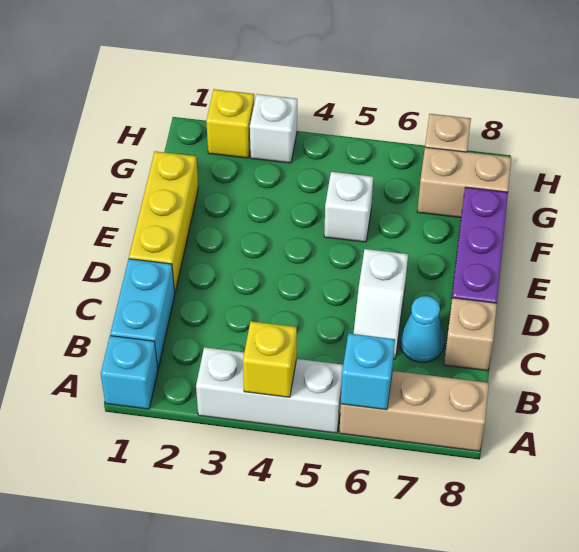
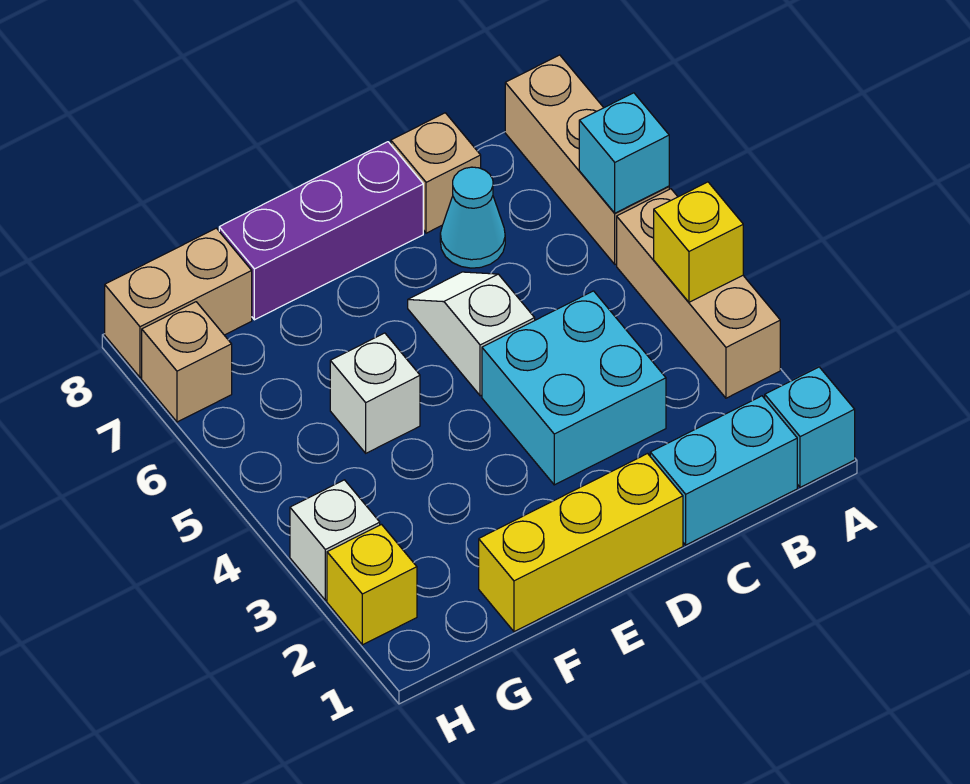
white 1x3 brick [196,347,343,433] -> tan 1x3 brick [617,189,780,398]
none -> cyan 2x2 brick [482,291,666,485]
white 1x2 slope [353,249,408,359] -> white 1x2 slope turned to [408,272,535,396]
tan 1x2 brick [417,147,511,218] -> tan 1x2 brick turned to [105,228,252,377]

